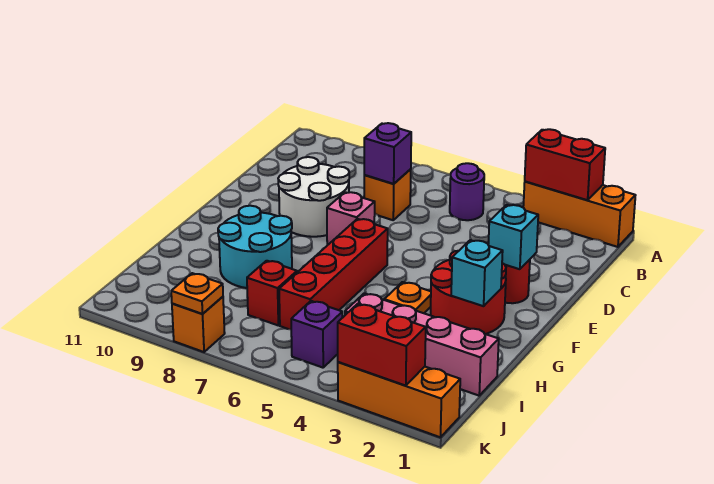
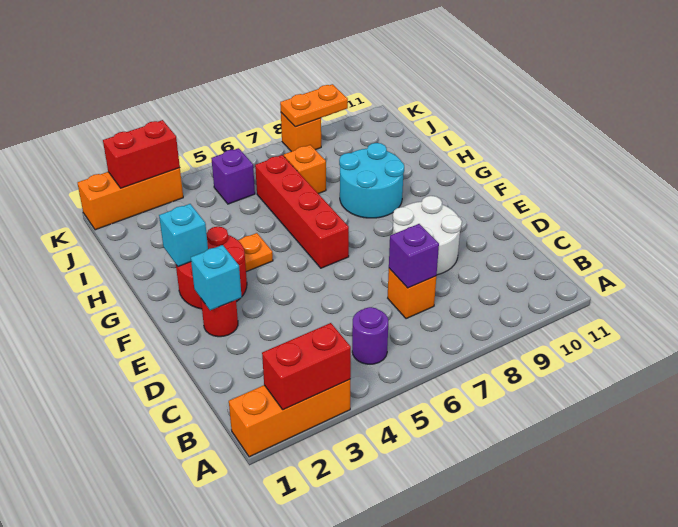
pink 1x1 brick [327,192,375,245] -> none
pink 1x4 brick [345,293,499,396] -> none
red 1x1 brick [247,261,297,325] -> orange 1x1 brick [284,145,326,194]
orange 1x1 plate [171,273,223,314] -> orange 1x2 plate [280,84,348,127]

